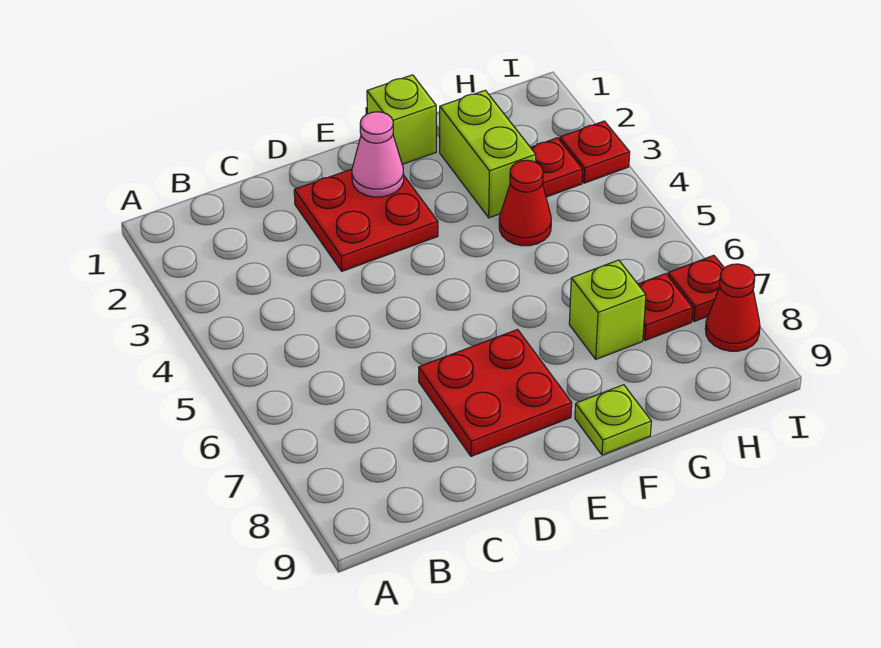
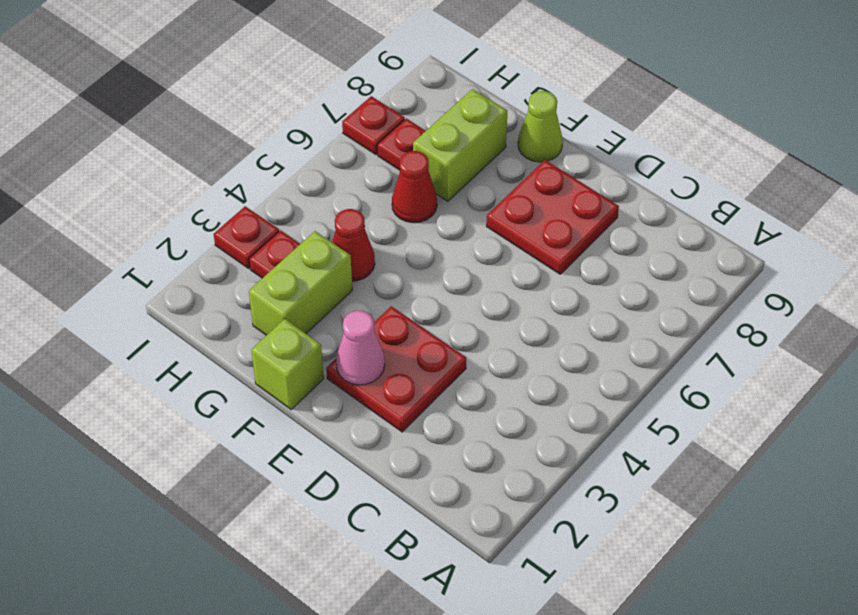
lime 1x1 plate [575,385,651,455] -> lime 1x1 cone [518,91,563,162]
lime 1x1 brick [569,260,646,359] -> lime 1x2 brick [413,89,507,201]
red 1x1 cone [705,264,760,351] -> red 1x1 cone moved to [392,151,437,223]

